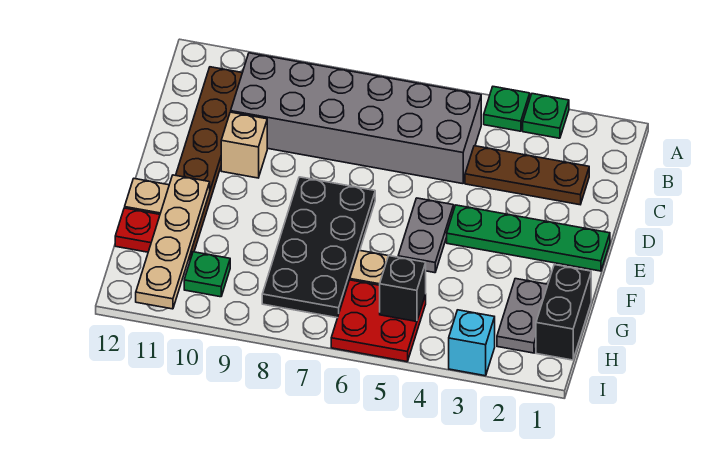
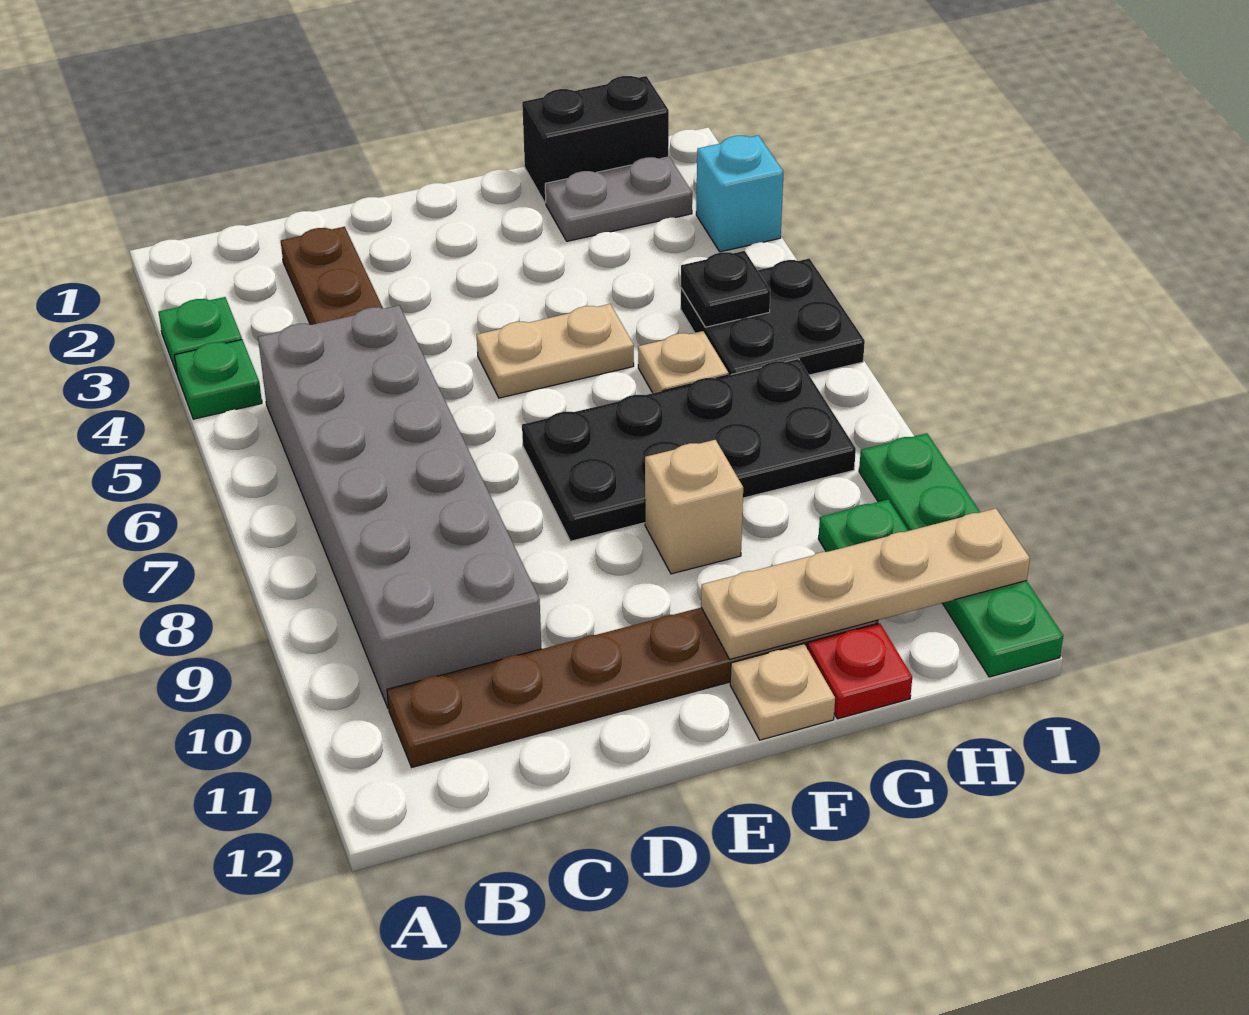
tan 1x1 brick [221,112,267,178] -> tan 1x1 brick moved to [645,440,743,574]
green 1x4 plate [447,205,610,271] -> green 1x4 plate moved to [859,433,1063,677]
grey 1x2 plate [398,198,454,273] -> tan 1x2 plate [477,304,634,398]
red 2x2 plate [331,280,426,362] -> black 2x2 plate [681,259,865,375]
black 1x1 brick [380,256,426,322] -> black 1x1 plate [681,251,770,327]

